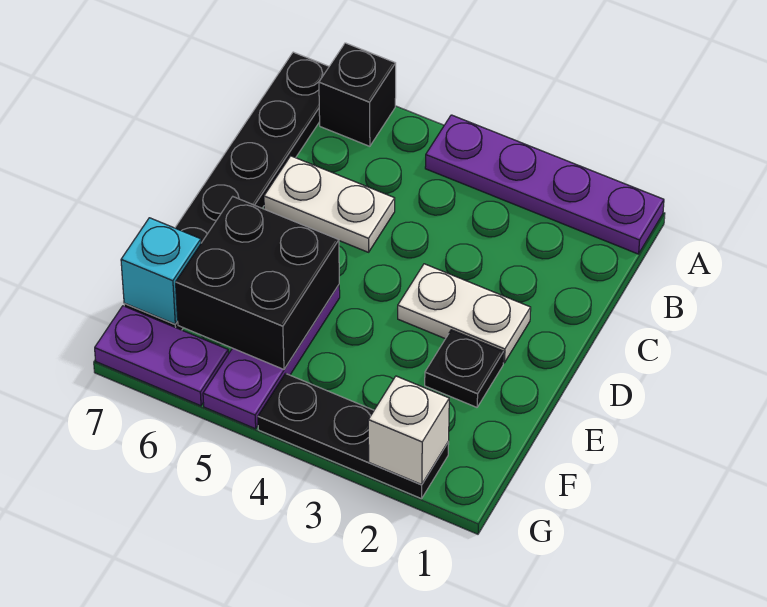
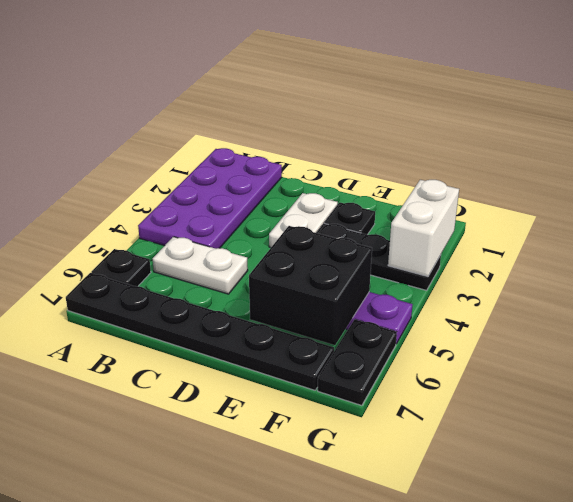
purple 1x4 plate [425,115,664,254] -> purple 2x4 plate [138,148,282,249]
black 1x1 brick [319,43,396,146] -> black 1x1 plate [91,249,151,286]
white 1x2 plate [264,156,395,252] -> white 1x2 plate turned to [153,237,248,294]
cyan 1x1 brick [121,218,201,324] -> none
black 1x3 plate [258,374,449,499] -> black 1x3 plate turned to [316,223,441,290]
white 1x1 brick [368,376,449,484] -> white 1x2 brick [388,180,459,276]
purple 1x2 plate [95,306,228,406] -> black 1x2 plate [318,319,397,406]

